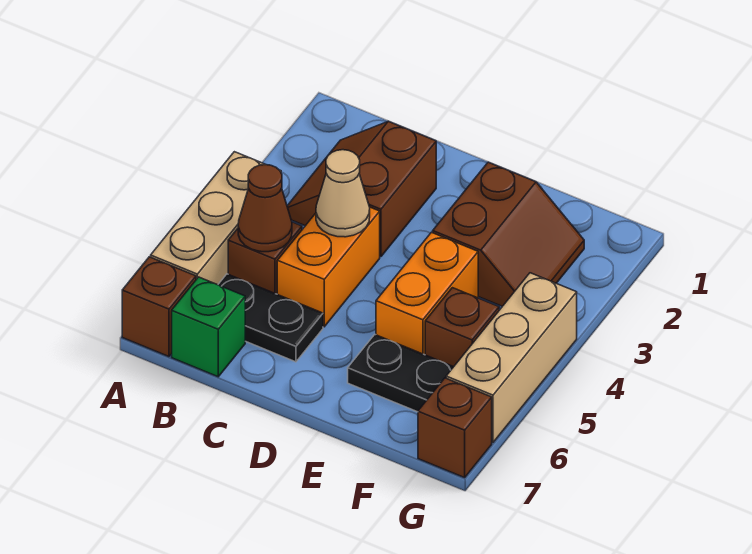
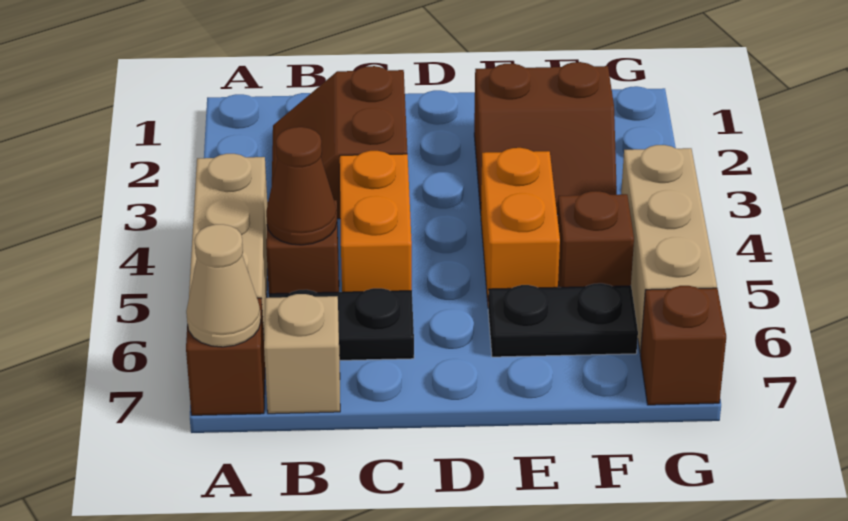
green 1x1 brick [172,277,245,377] -> tan 1x1 brick [264,294,340,414]
tan 1x1 cone [316,150,370,237] -> tan 1x1 cone moved to [186,224,261,347]
brown 2x2 slope [433,162,584,306] -> brown 2x2 slope turned to [474,62,617,214]

